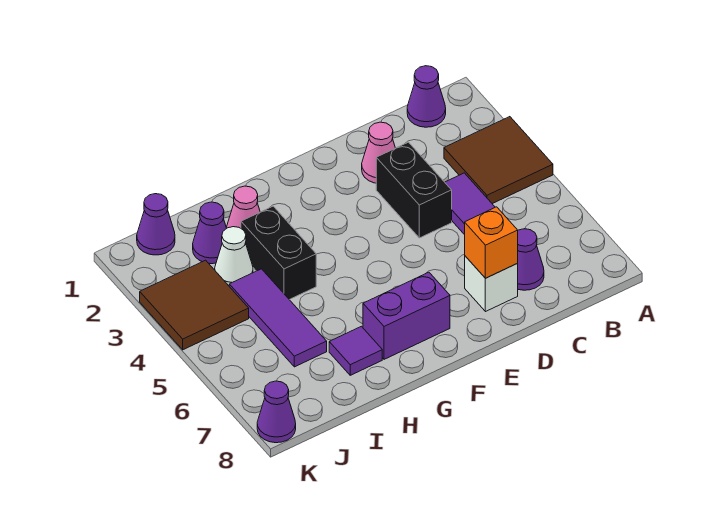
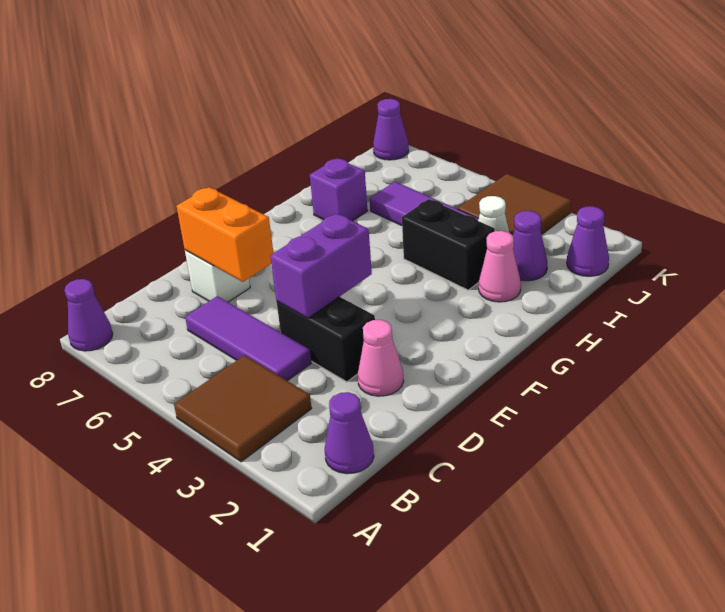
purple 1x1 cone [517,229,544,290] -> purple 1x1 cone moved to [64,279,113,351]
orange 1x1 brick [465,207,518,278] -> orange 1x2 brick [177,187,273,282]
purple 1x2 brick [363,272,450,359] -> purple 1x2 brick moved to [270,213,372,318]
purple 1x1 tile [329,326,382,375] -> purple 1x1 brick [310,158,368,221]

